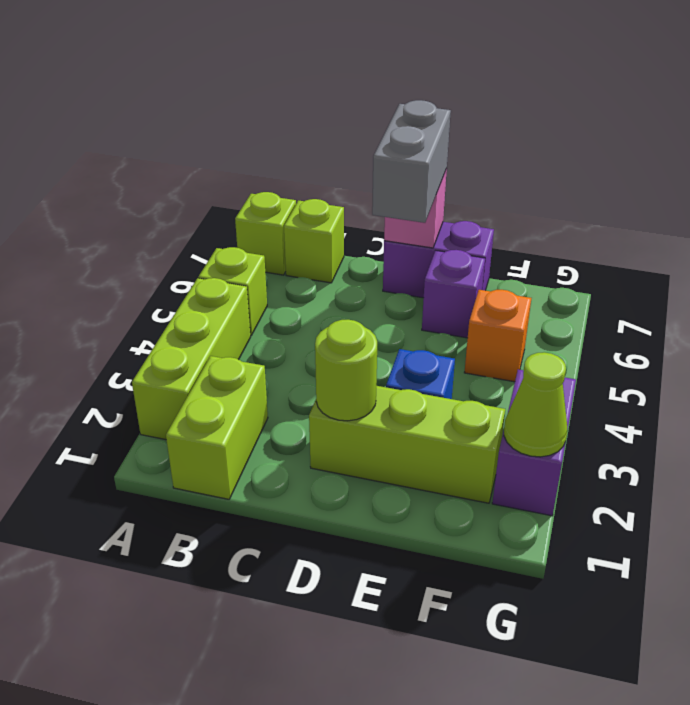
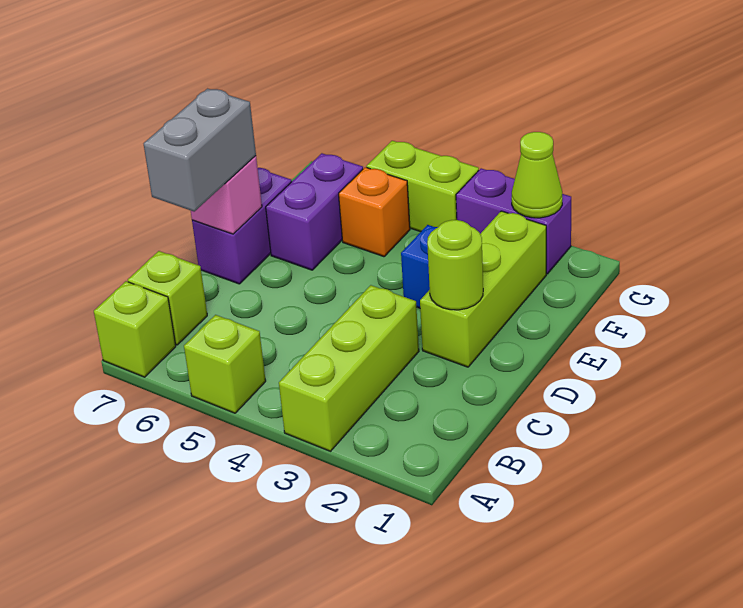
lime 1x3 brick [132,278,250,440] -> lime 1x3 brick turned to [279,285,419,451]
lime 1x2 brick [166,356,268,499] -> lime 1x2 brick moved to [366,141,479,232]
grey 1x2 brick [372,100,451,223] -> grey 1x2 brick turned to [144,89,256,211]
purple 1x1 brick [422,250,485,338] -> purple 1x2 brick [266,153,363,270]

